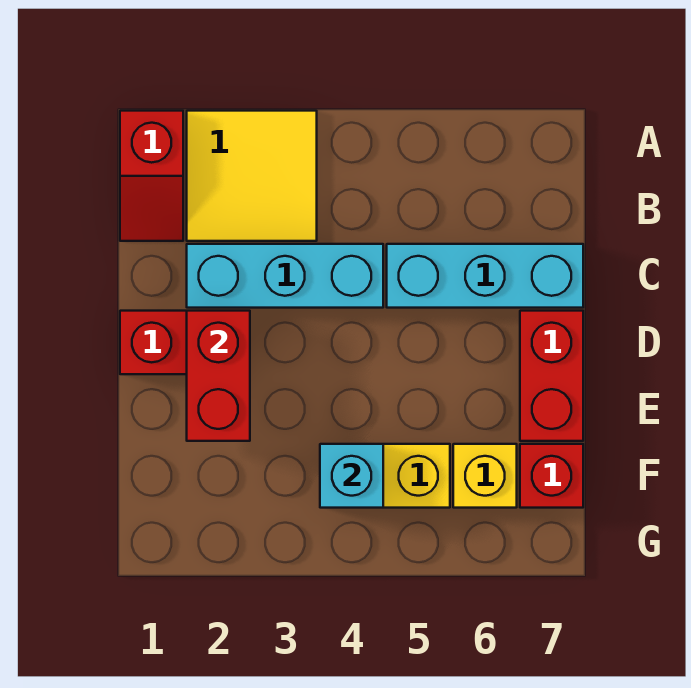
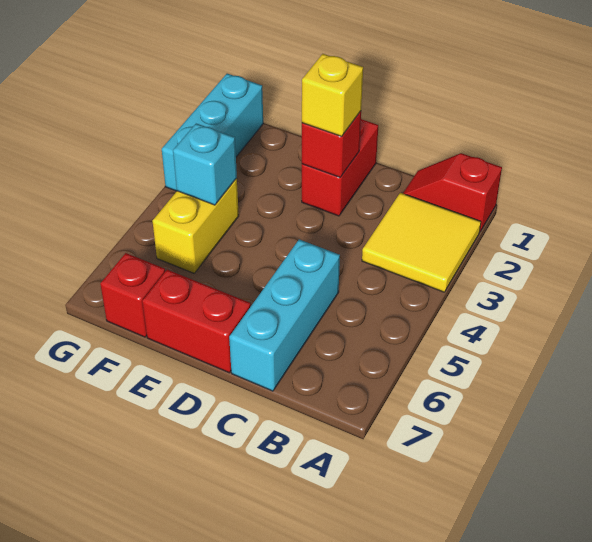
cyan 1x3 brick [187,244,383,308] -> cyan 1x3 brick moved to [162,74,263,191]
red 1x2 brick [187,311,250,441] -> red 1x1 brick [302,111,361,177]
yellow 1x1 brick [453,444,517,508] -> yellow 1x1 brick moved to [302,54,363,136]

